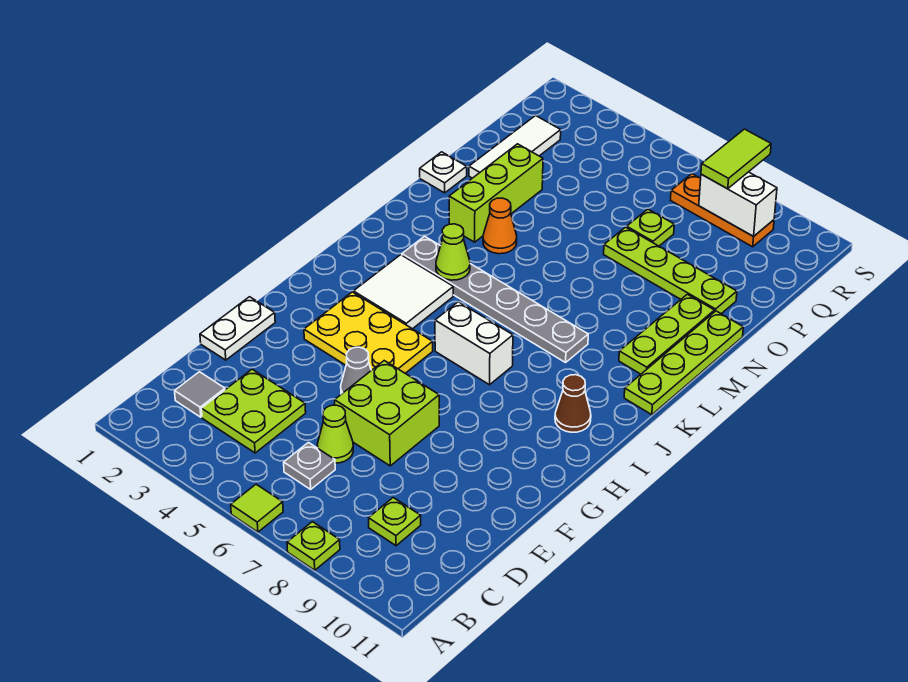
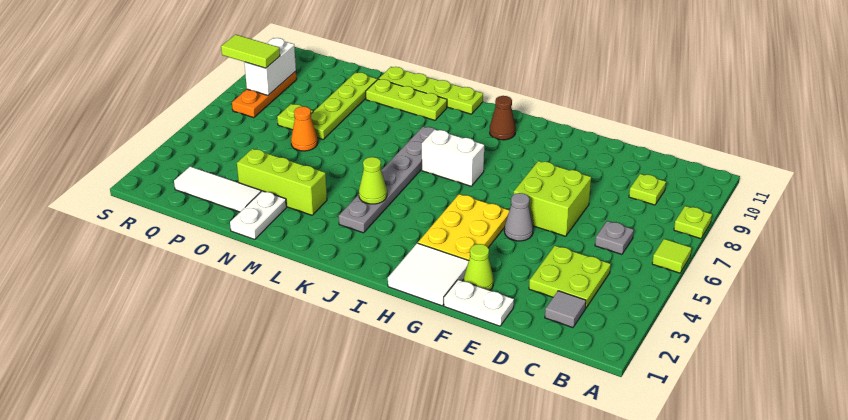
lime 1x1 cone [317,405,353,463] -> lime 1x1 cone moved to [464,244,494,290]
white 2x2 tile [353,255,453,329] -> white 2x2 tile moved to [388,243,469,306]
white 1x2 brick [435,302,513,385] -> white 1x2 brick turned to [422,129,484,186]
orange 1x1 cone [483,198,517,254] -> orange 1x1 cone moved to [291,106,318,151]
white 1x1 plate [420,152,467,193] -> white 1x2 plate [230,191,287,239]

